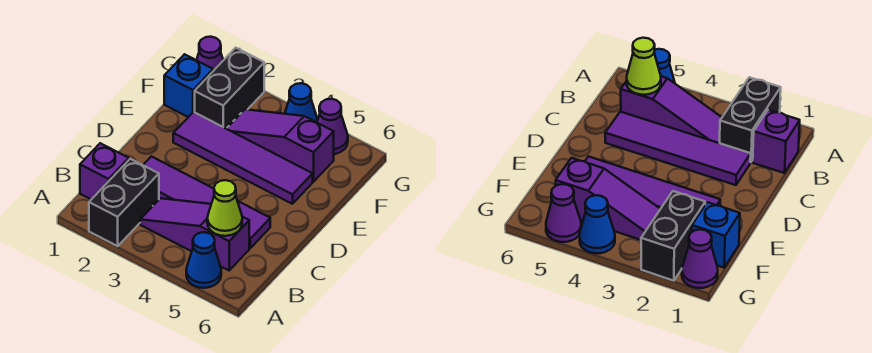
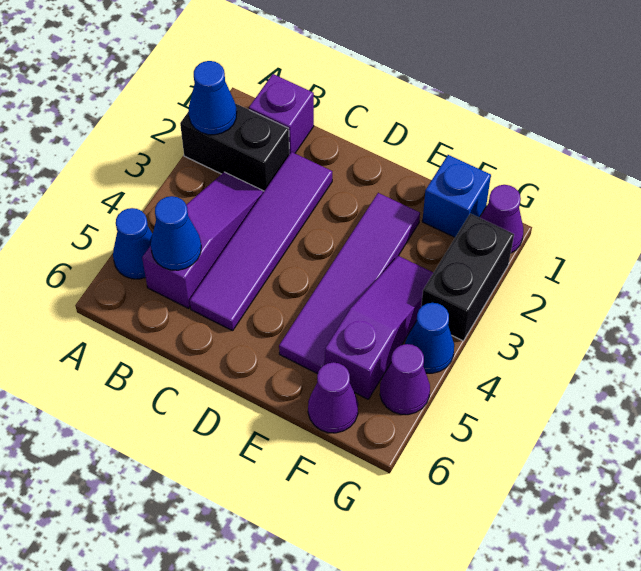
none -> blue 1x1 cone [188,61,237,135]
lime 1x1 cone [207,180,242,236] -> blue 1x1 cone [151,196,201,270]
black 1x2 brick [195,48,264,129] -> black 1x2 brick turned to [421,214,514,341]
none -> purple 1x1 cone [308,362,358,433]

